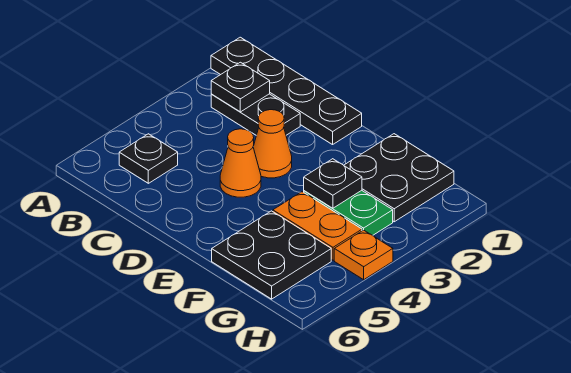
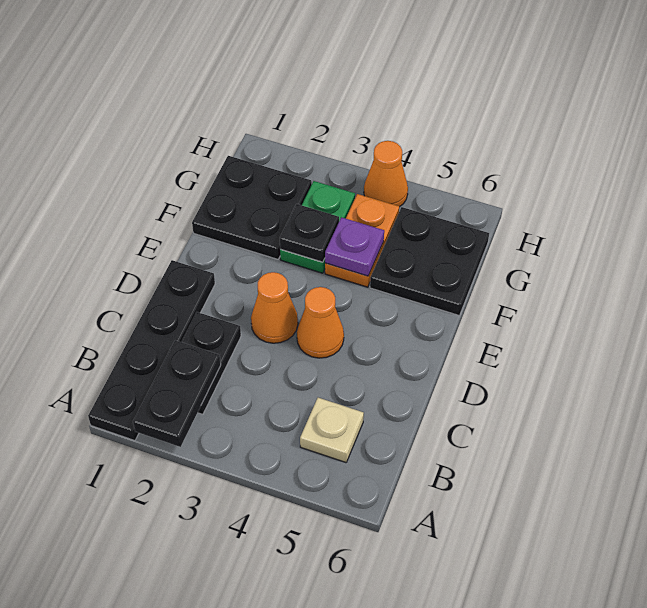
black 1x1 plate [211,62,270,112] -> black 1x2 plate [133,340,221,447]
black 1x1 plate [119,134,178,183] -> tan 1x1 plate [300,398,364,463]
none -> purple 1x1 plate [325,217,384,276]
orange 1x1 plate [334,230,393,280] -> orange 1x1 cone [364,141,408,207]

